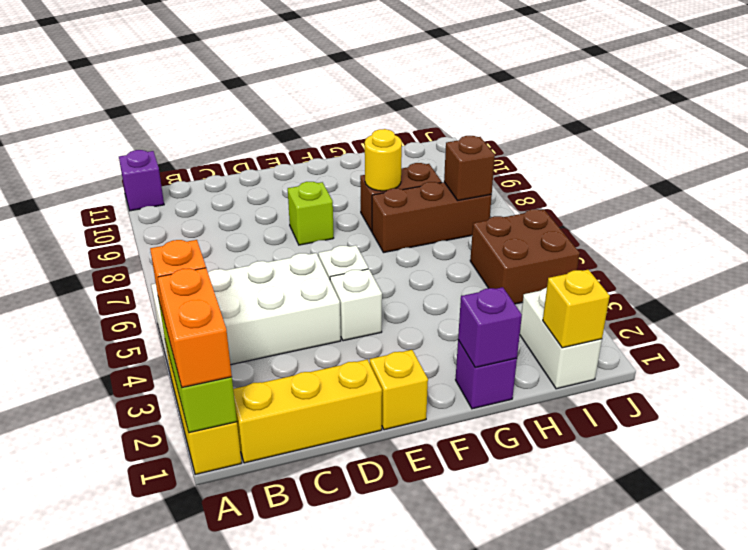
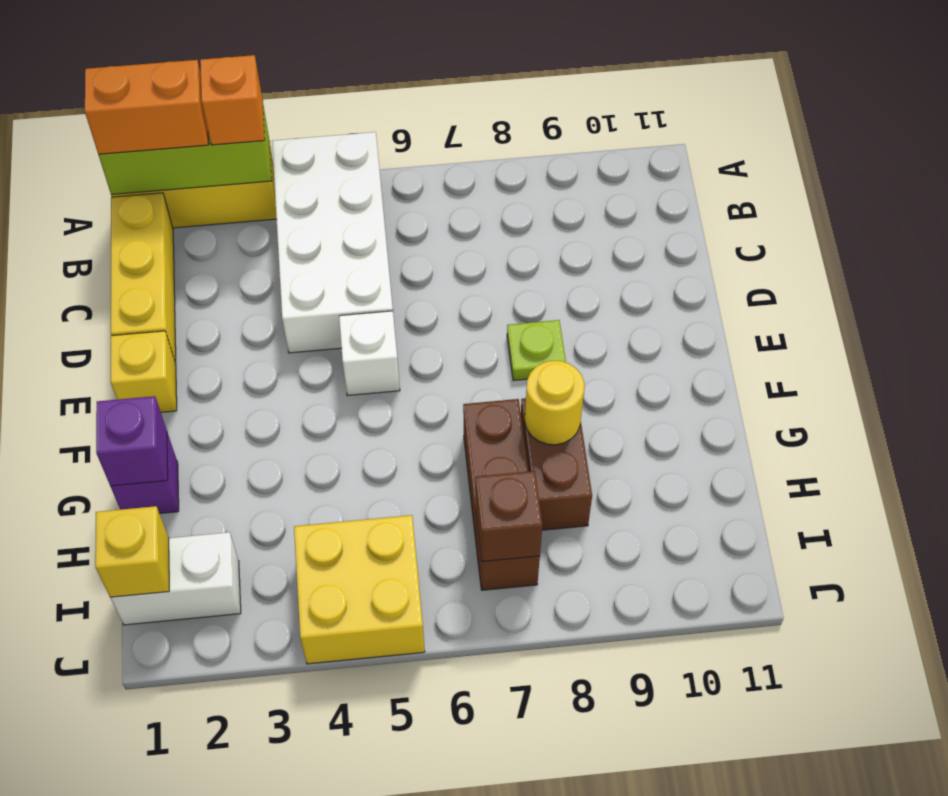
purple 1x1 brick [119,150,164,211] -> none
white 1x1 brick [330,269,382,341] -> none
lime 1x1 brick [288,182,334,245] -> lime 1x1 plate [507,320,566,381]
brown 2x2 brick [470,209,580,304] -> yellow 2x2 brick [294,515,425,664]

